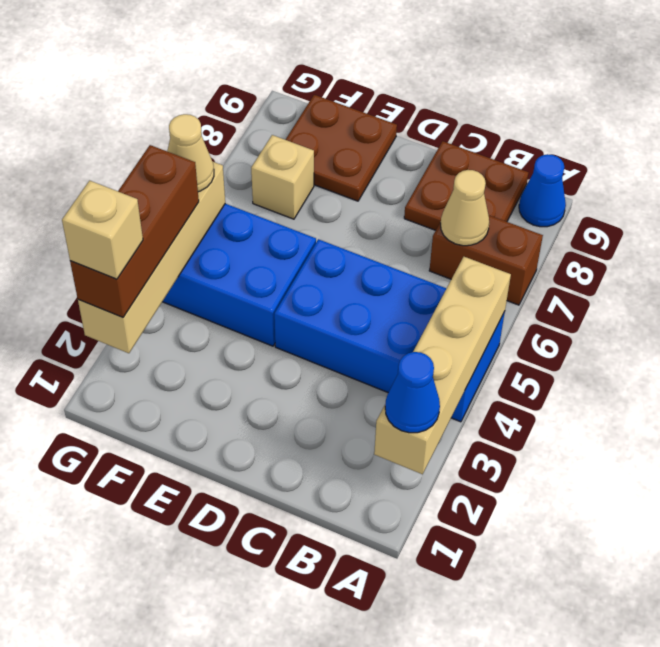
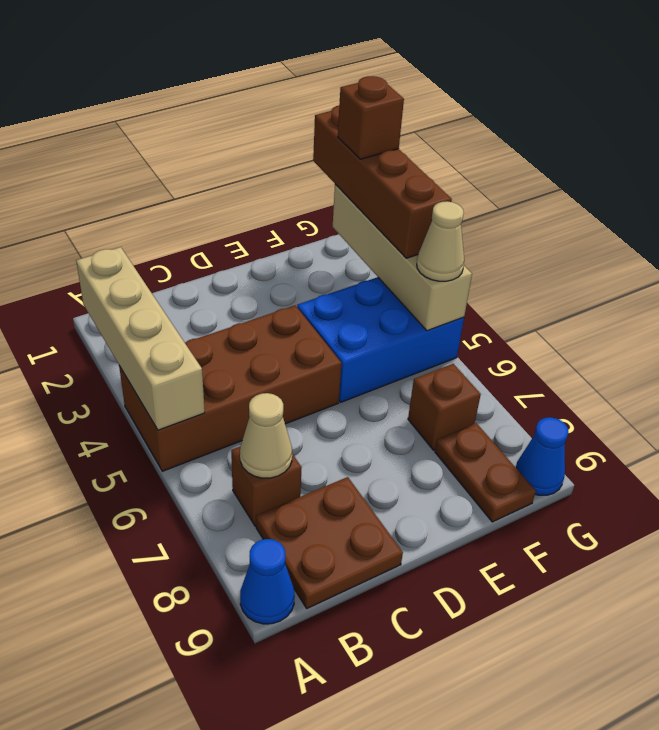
blue 1x1 cone [385,352,440,433] -> blue 1x1 cone moved to [516,417,568,495]
blue 2x4 brick [274,239,505,422] -> brown 2x4 brick [119,305,342,471]
brown 1x2 brick [429,215,543,305] -> brown 1x1 brick [231,446,302,526]
brown 2x2 plate [286,95,397,201] -> brown 1x2 plate [435,423,536,522]
tan 1x1 brick [251,135,314,219] -> brown 1x1 brick [408,364,481,450]
brown 1x3 brick [70,145,199,317] -> brown 1x4 brick [313,106,452,258]
tan 1x1 brick [62,181,143,279] -> brown 1x1 brick [338,76,404,159]

